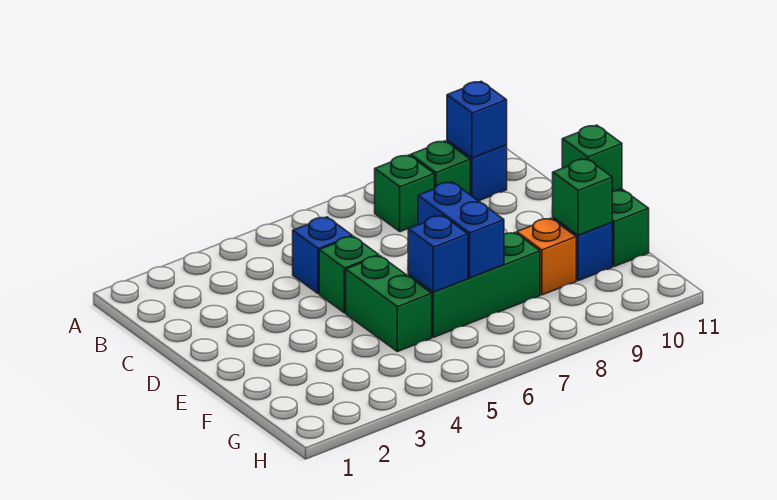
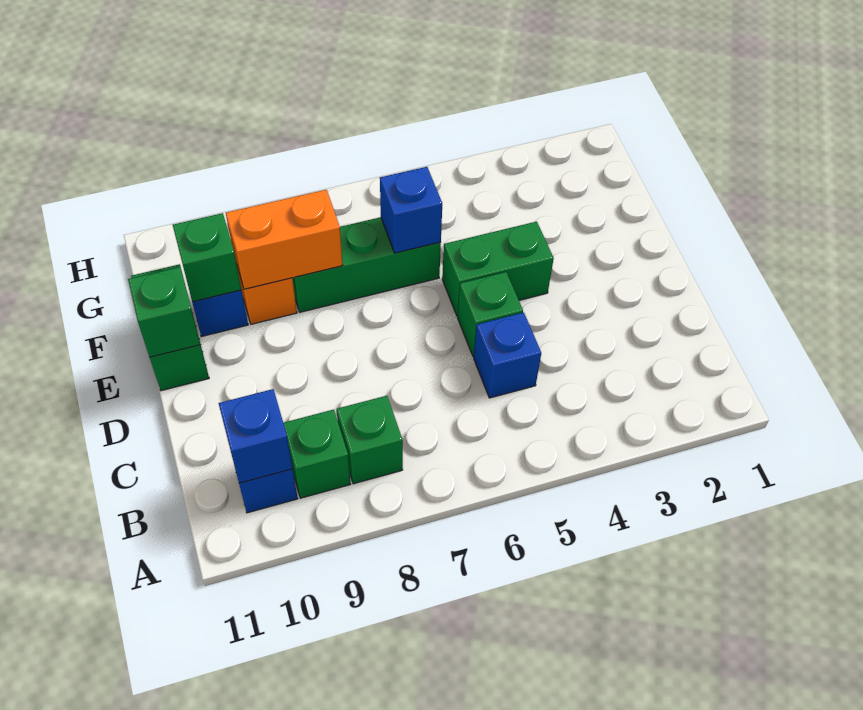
green 1x2 brick [346,256,432,352] -> green 1x2 brick turned to [442,222,554,316]
blue 1x2 brick [418,182,504,278] -> none
none -> orange 1x2 brick [226,190,343,289]

